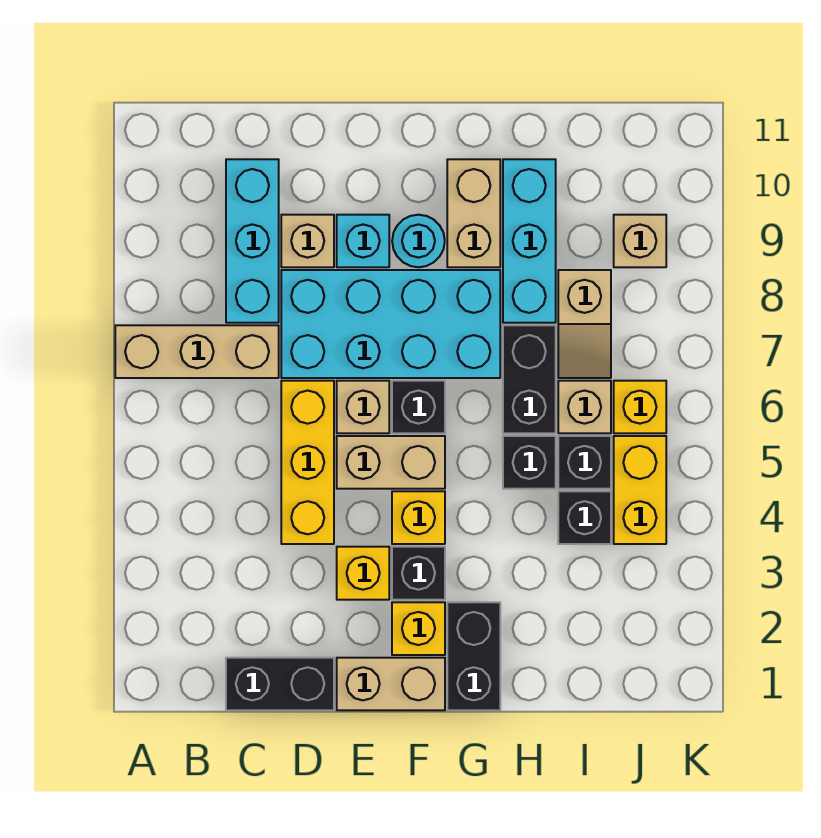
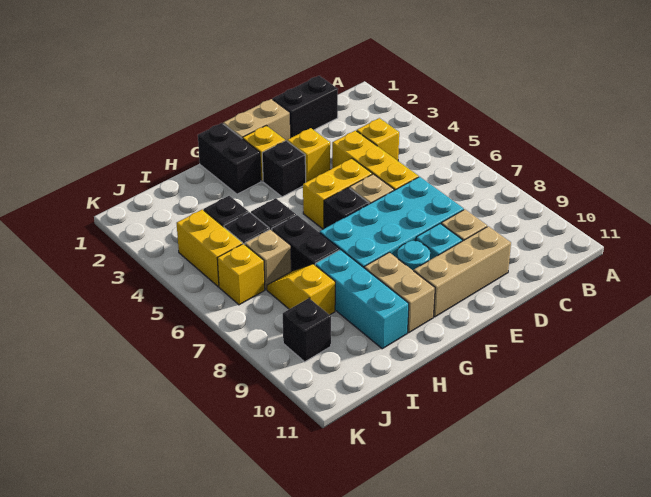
tan 1x3 brick [115,325,279,378] -> tan 1x3 brick moved to [414,226,511,317]
cyan 1x3 brick [226,159,279,323] -> none
tan 1x2 brick [337,436,445,489] -> yellow 1x2 brick [303,158,372,229]
yellow 1x1 brick [392,491,445,544] -> yellow 1x1 brick moved to [357,118,399,161]
tan 1x2 slope [558,270,611,378] -> yellow 1x2 slope [267,264,335,315]
tan 1x1 brick [614,215,666,267] -> black 1x1 brick [283,298,331,362]

